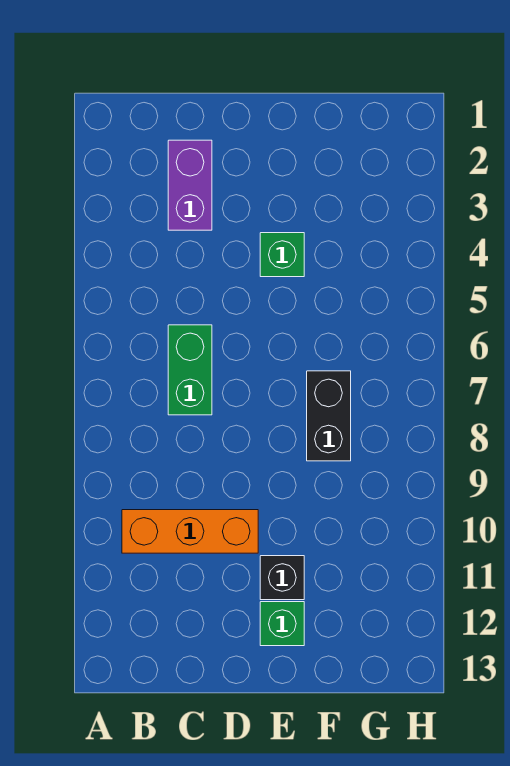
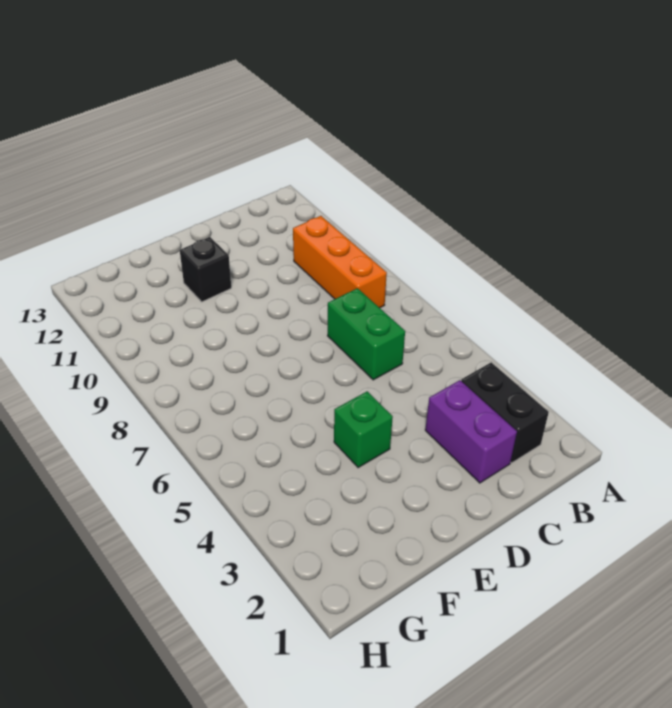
orange 1x3 brick [122,510,258,553] -> orange 1x3 brick turned to [293,216,387,308]
green 1x1 brick [260,602,304,646] -> none
black 1x2 brick [307,371,351,461] -> black 1x2 brick moved to [461,362,549,463]

